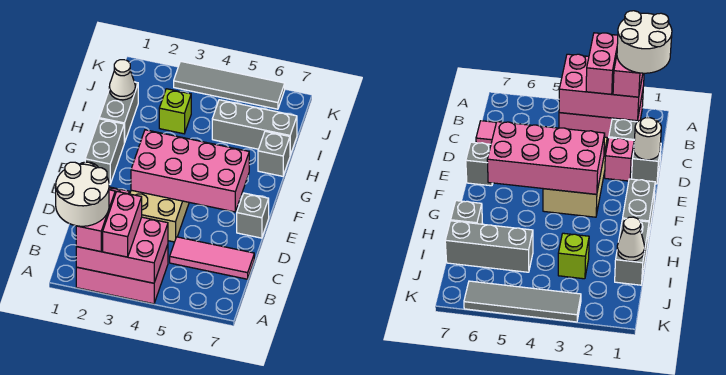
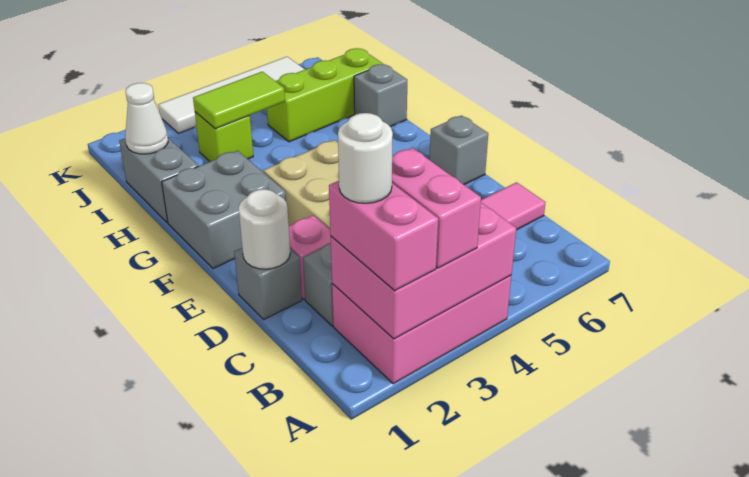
white 2x2 round brick [56,162,109,226] -> white 1x1 round brick [338,113,393,203]
pink 2x4 brick [131,130,249,212] -> none
grey 1x2 brick [85,119,124,184] -> grey 2x2 brick [162,151,286,269]
none -> lime 1x2 tile [193,72,285,129]
grey 1x3 brick [212,100,297,155] -> lime 1x3 brick [267,48,383,142]
grey 1x4 tile [174,61,285,109] -> white 1x4 tile [158,57,305,133]

